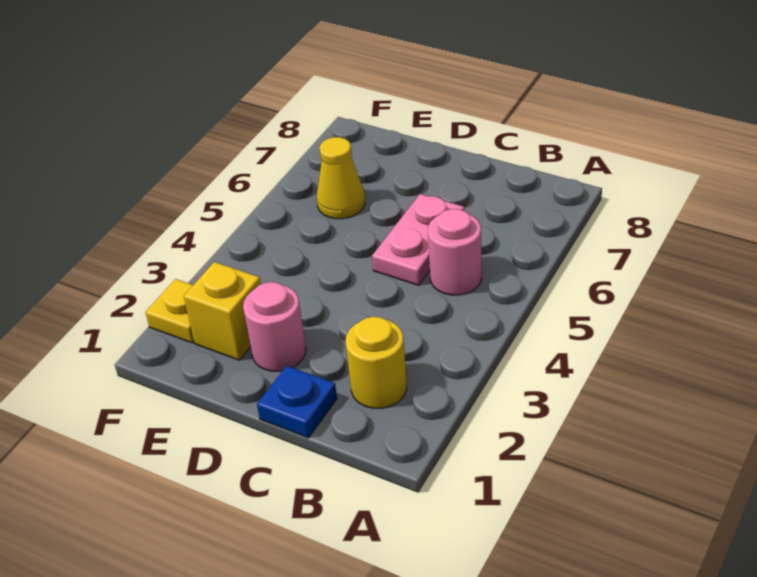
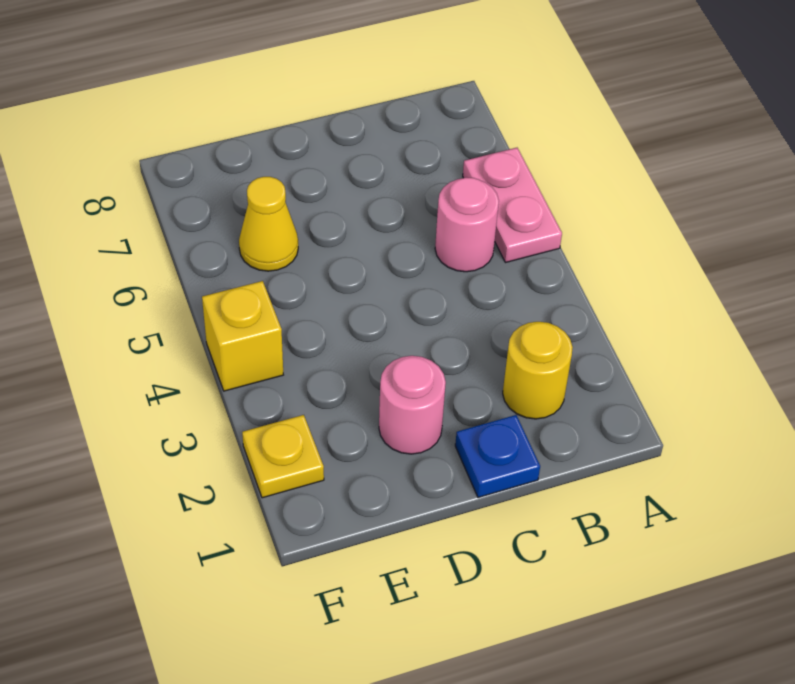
pink 1x2 plate [372,194,465,285] -> pink 1x2 plate moved to [463,148,562,263]
yellow 1x1 brick [184,262,261,360] -> yellow 1x1 brick moved to [202,281,283,391]

